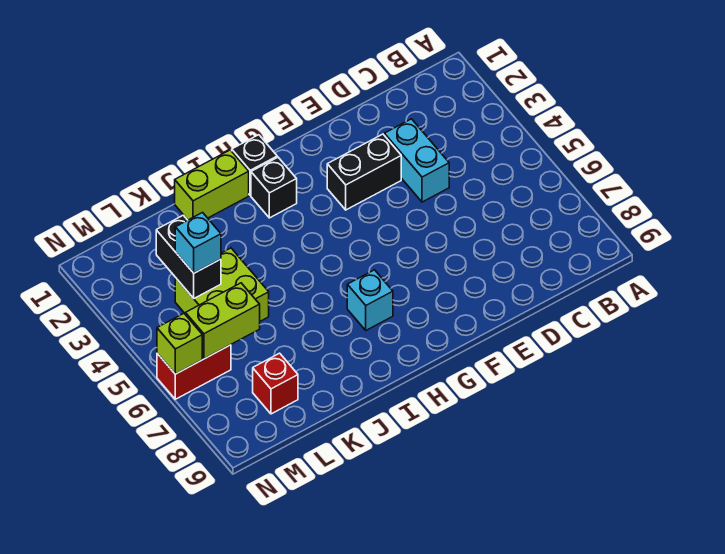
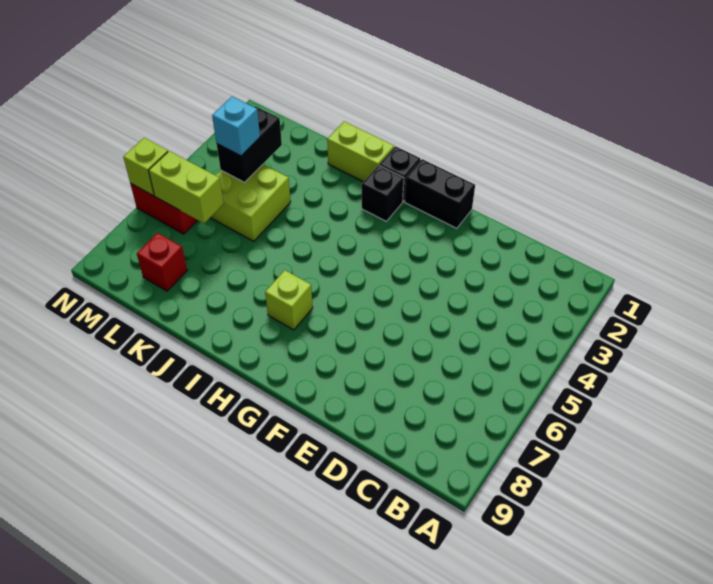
cyan 1x2 brick [384,119,449,202] -> none
black 1x2 brick [327,134,401,210] -> black 1x2 brick moved to [405,159,475,228]
cyan 1x1 brick [347,270,393,330] -> lime 1x1 brick [265,270,313,330]

